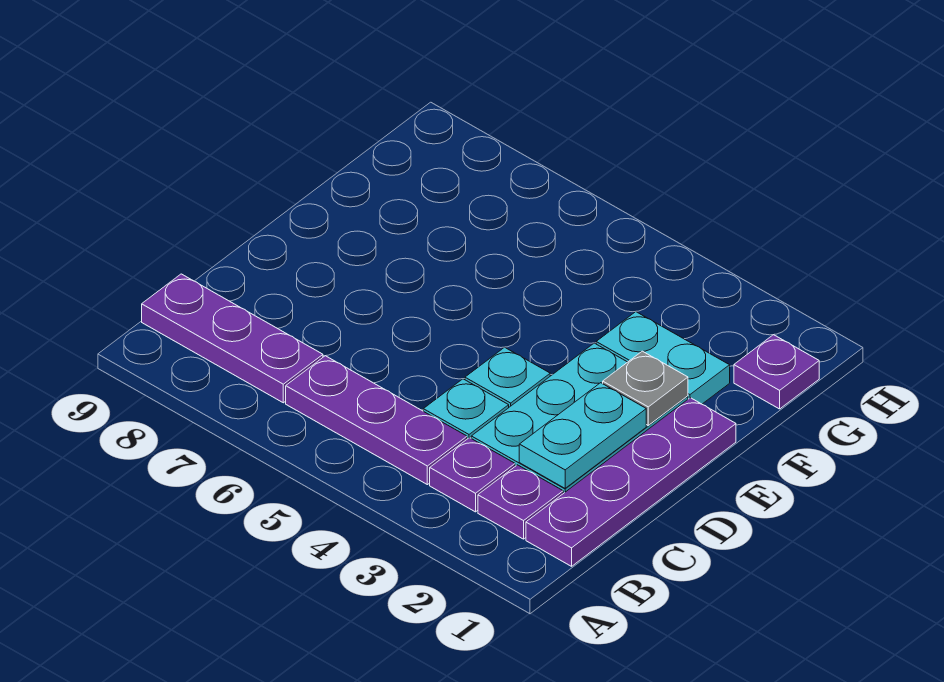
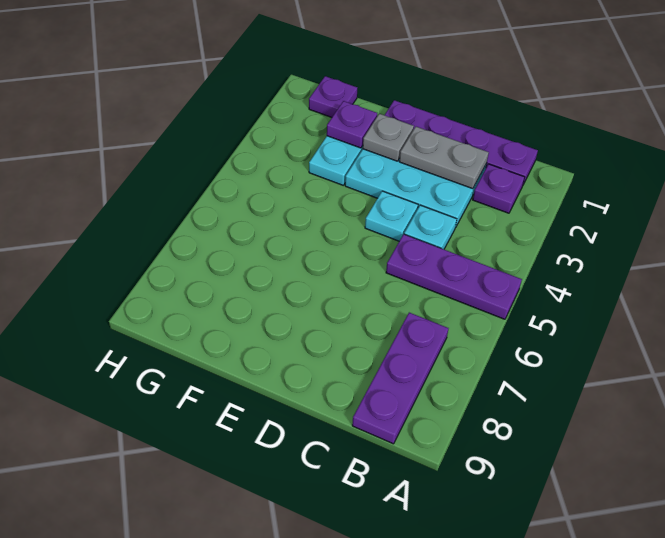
purple 1x1 plate [430,438,515,512] -> purple 1x1 plate moved to [327,101,377,148]
purple 1x3 plate [286,356,467,485] -> purple 1x3 plate turned to [386,234,522,319]
cyan 1x2 plate [519,383,646,488] -> grey 1x2 plate [399,127,489,189]

